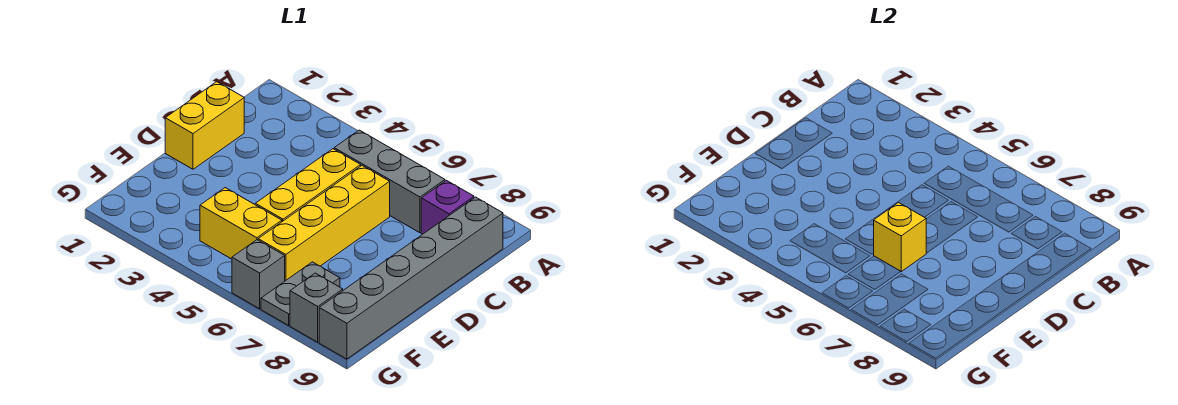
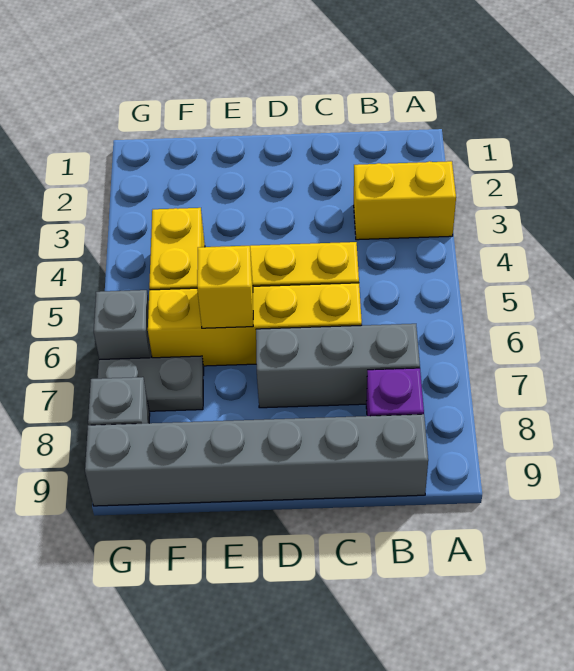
grey 1x3 brick [334,130,445,233] -> grey 1x3 brick turned to [256,324,420,408]
yellow 1x2 brick [165,82,244,169] -> yellow 1x2 brick moved to [354,161,456,240]

